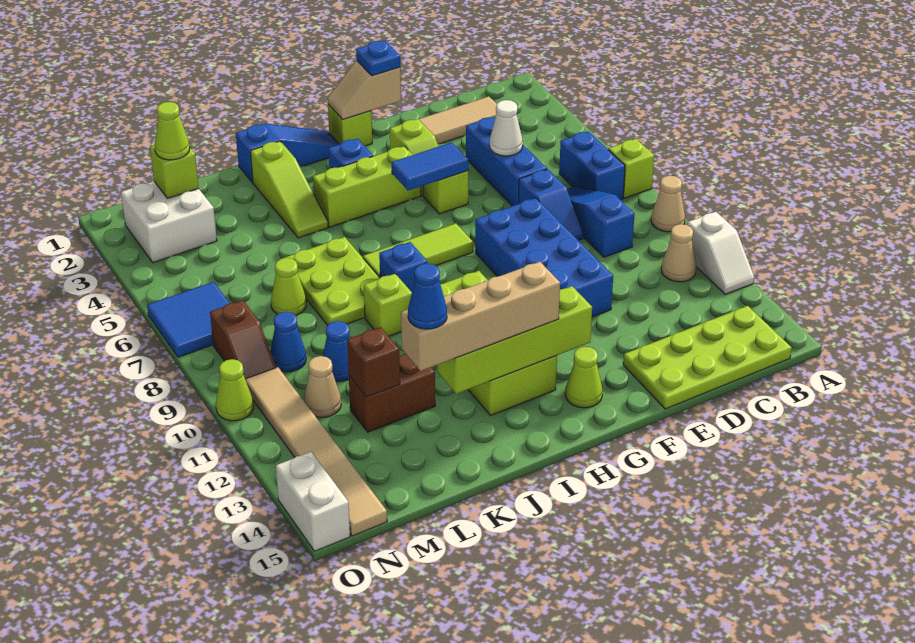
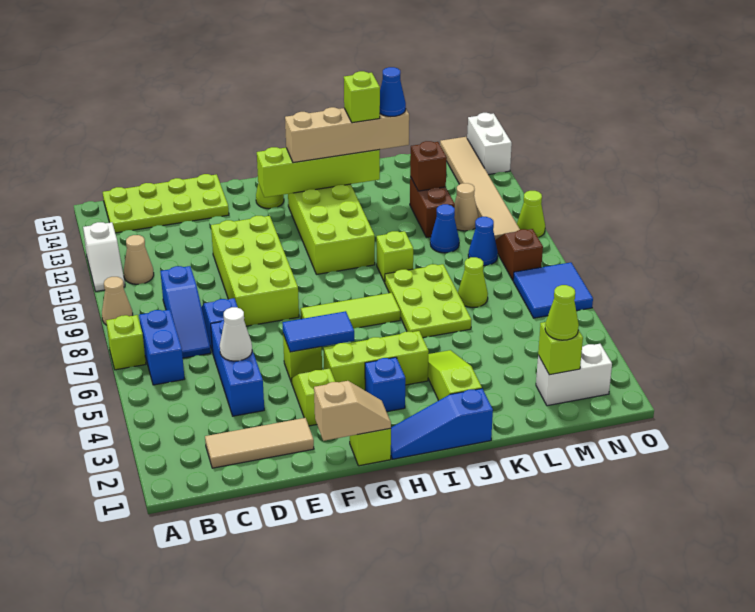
white 1x2 slope [687,212,754,294] -> white 1x2 slope turned to [83,222,125,291]
blue 2x4 brick [475,198,613,317] -> lime 2x4 brick [211,216,299,326]
blue 1x1 plate [356,40,400,76] -> none
blue 1x1 brick [379,242,427,292] -> none
none -> lime 1x1 brick [344,71,380,123]
brown 1x2 brick [349,354,435,432] -> brown 1x2 brick turned to [410,177,455,237]
white 2x2 brick [121,181,217,263] -> white 1x2 brick [536,344,612,406]

